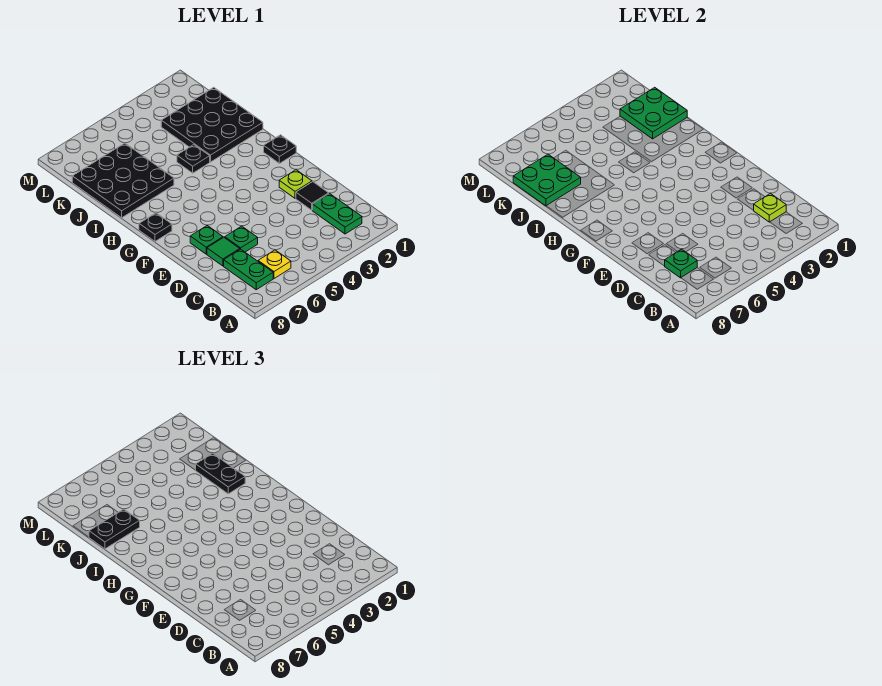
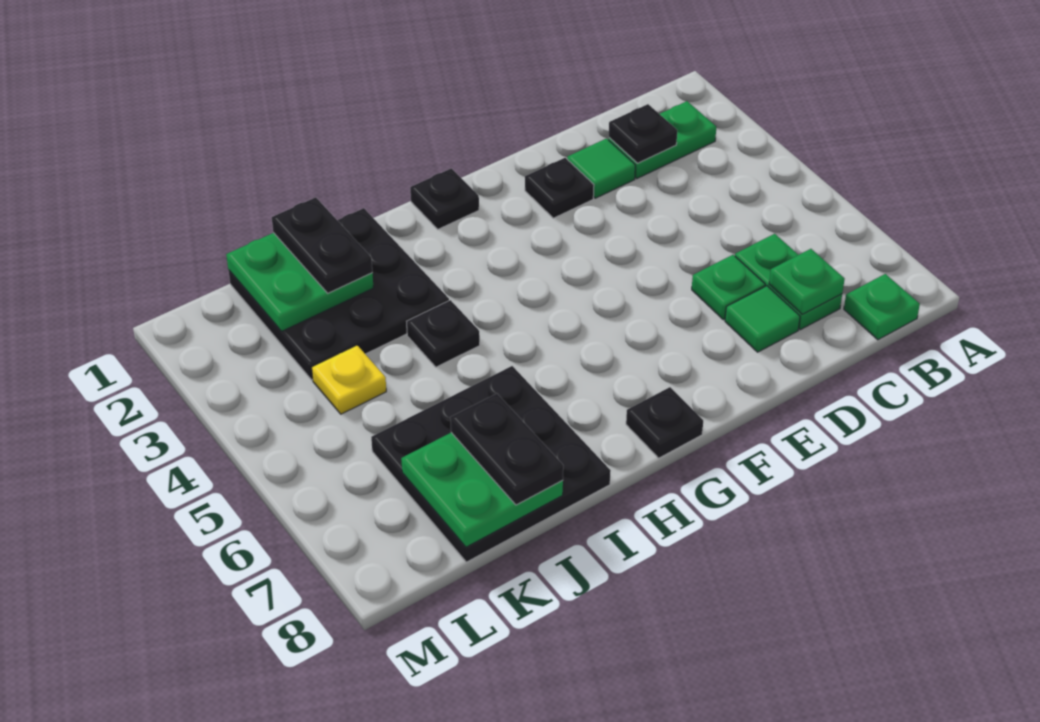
yellow 1x1 plate [258,250,291,278] -> yellow 1x1 plate moved to [312,345,386,414]
green 1x2 plate [224,249,273,290] -> green 1x2 plate turned to [735,234,842,330]
lime 1x1 plate [753,194,786,222] -> black 1x1 plate [609,104,677,163]
black 1x1 tile [296,182,329,210] -> green 1x1 tile [567,139,635,198]
lime 1x1 plate [279,170,312,198] -> black 1x1 plate [525,158,594,218]
green 1x1 plate [190,226,223,254] -> green 1x1 plate moved to [844,274,920,340]
black 1x2 plate [196,453,245,494] -> black 1x2 plate turned to [272,197,372,293]

